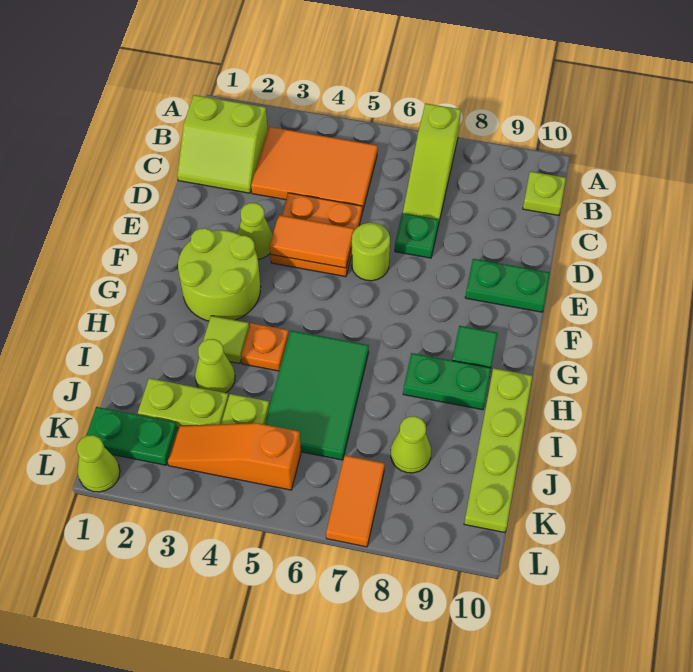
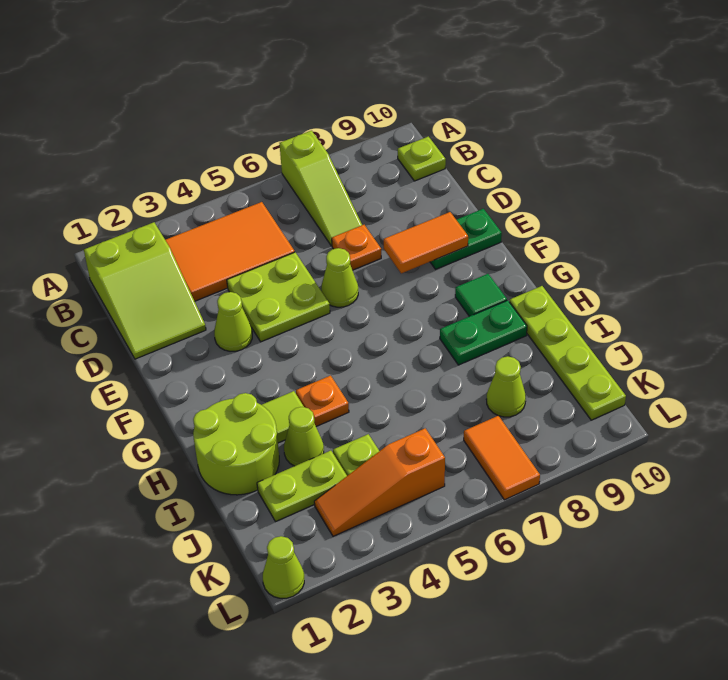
lime 2x2 slope [177,95,268,193] -> lime 2x3 slope [84,222,206,359]
orange 2x2 plate [270,193,362,277] -> lime 2x2 plate [227,252,330,342]
green 1x1 plate [395,213,439,258] -> orange 1x1 plate [332,225,381,270]
orange 1x2 tile [270,215,354,268] -> orange 1x2 tile moved to [384,212,468,273]
lime 1x1 round brick [352,223,390,281] -> lime 1x1 cone [321,248,358,307]
lime 2x2 round brick [178,228,261,321] -> lime 2x2 round brick moved to [193,393,279,495]
green 2x3 tile [265,331,369,460] -> none
green 1x2 plate [86,407,178,465] -> none

